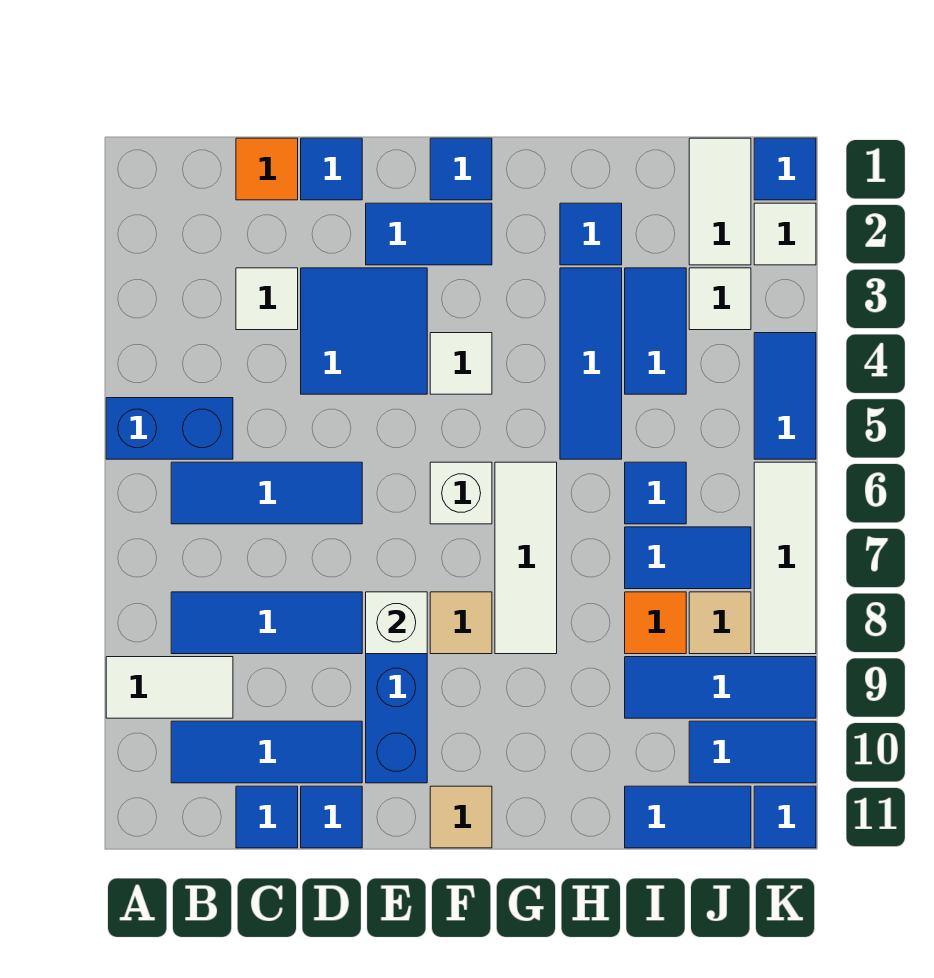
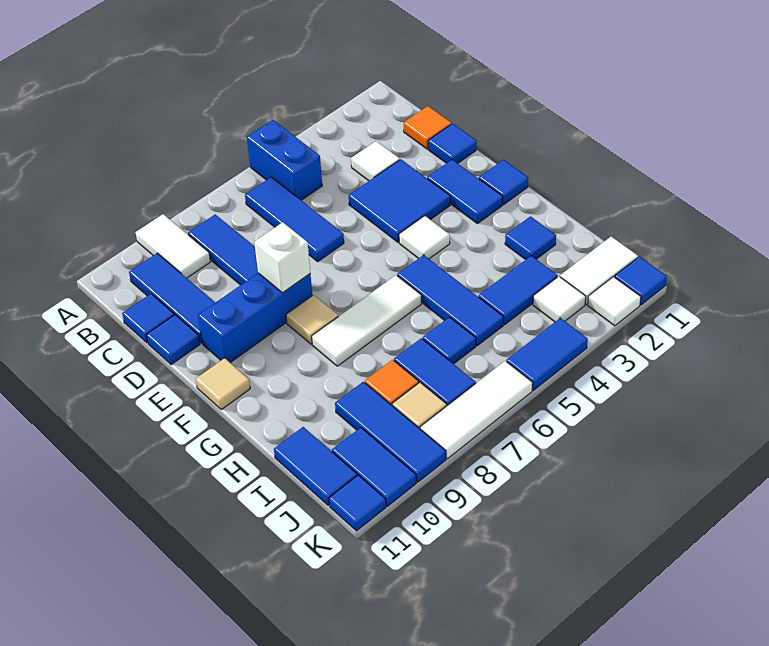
white 1x1 brick [430,462,492,524] -> none
blue 1x3 tile [560,268,622,459] -> blue 1x3 tile turned to [397,255,503,346]

